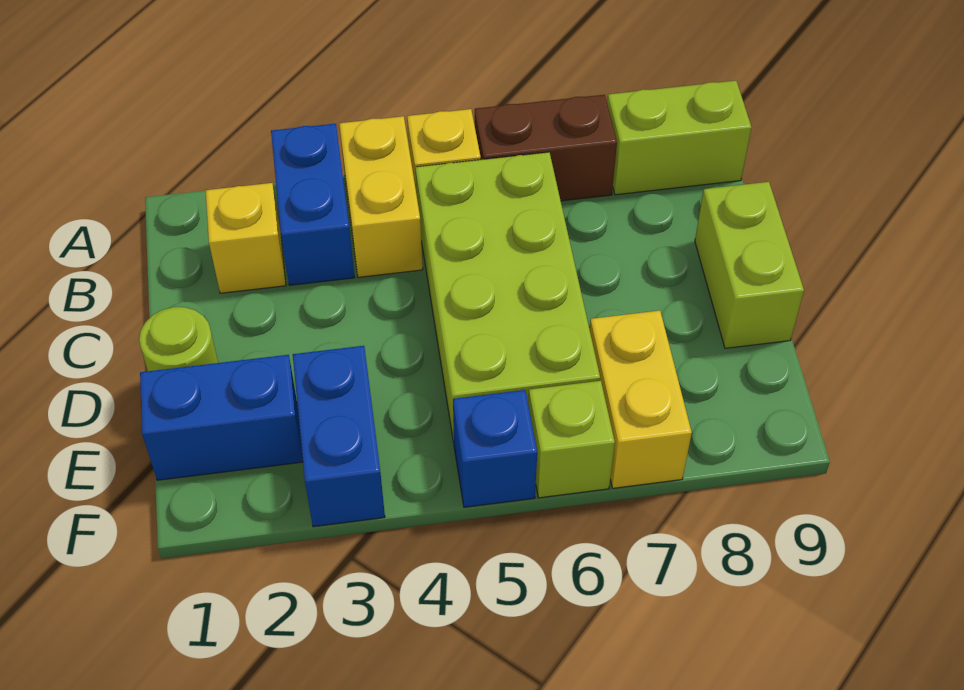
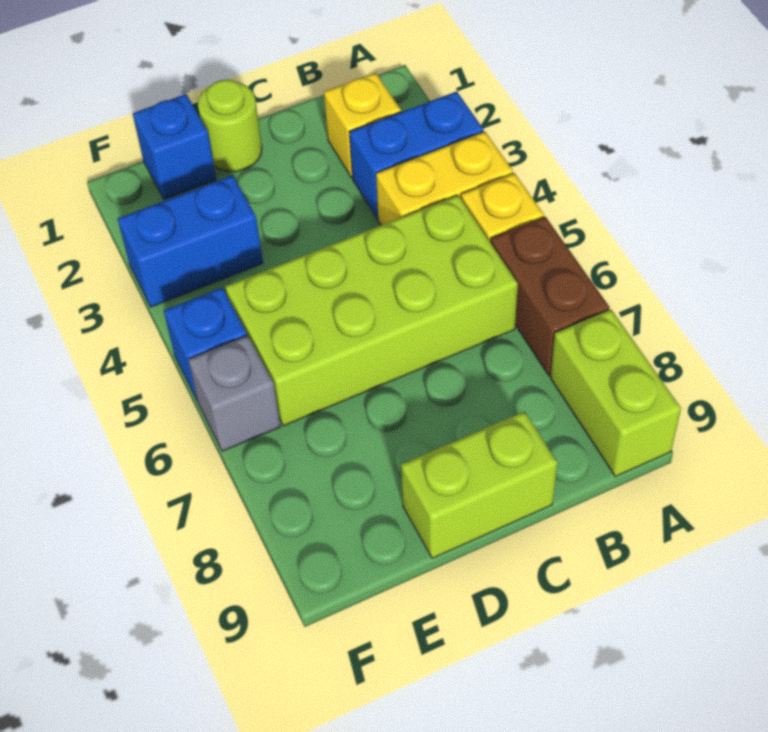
blue 1x2 brick [140,355,303,480] -> blue 1x1 brick [133,94,216,200]
yellow 1x2 brick [590,311,692,488] -> none
lime 1x1 brick [528,381,615,498] -> grey 1x1 brick [189,336,280,451]

